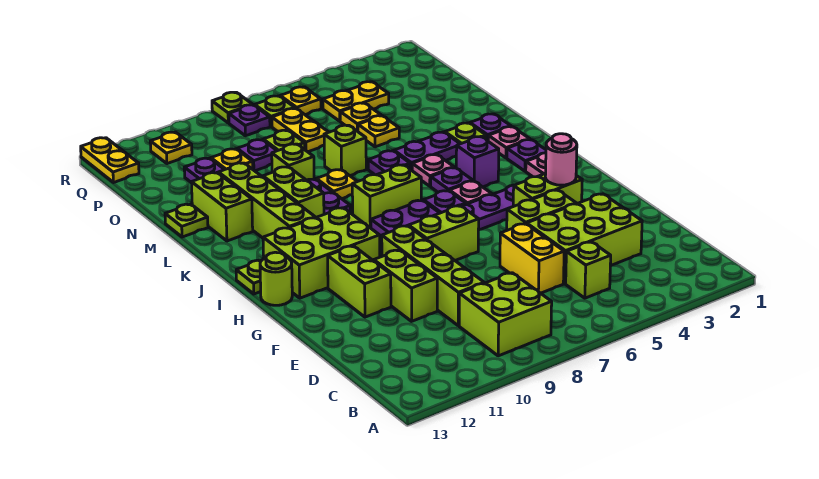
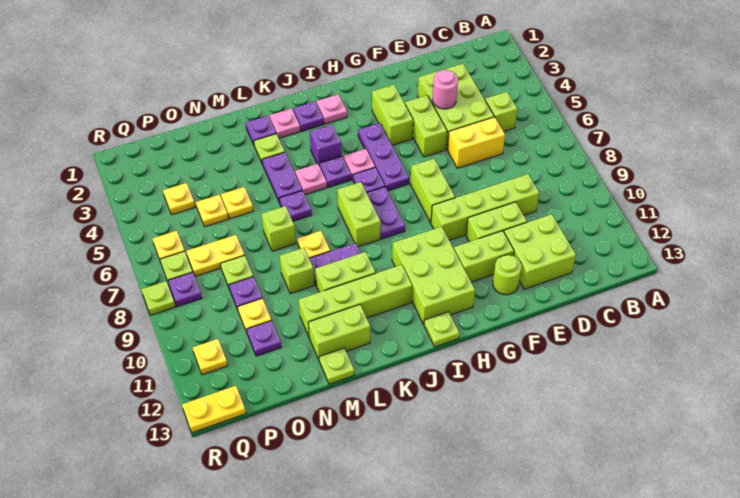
lime 2x2 brick [459,273,552,356] -> lime 2x2 brick moved to [504,214,576,289]
pink 1x1 round brick [545,134,577,185] -> pink 1x1 round brick moved to [432,70,458,109]
lime 1x1 round brick [260,252,292,305] -> lime 1x1 round brick moved to [493,255,522,295]
yellow 1x2 plate [323,82,389,121] -> yellow 1x1 plate [163,183,195,215]

